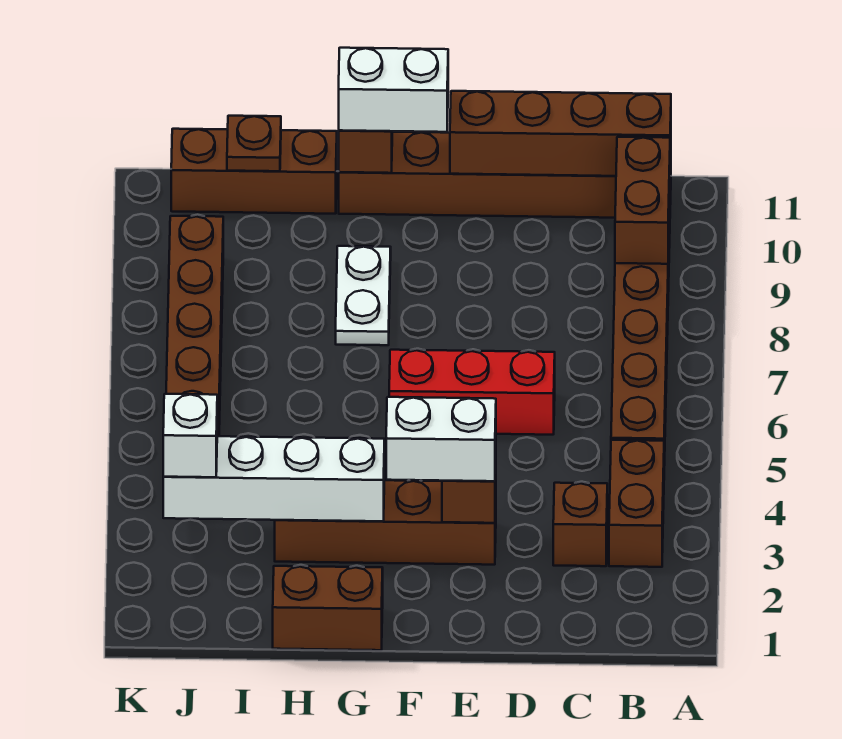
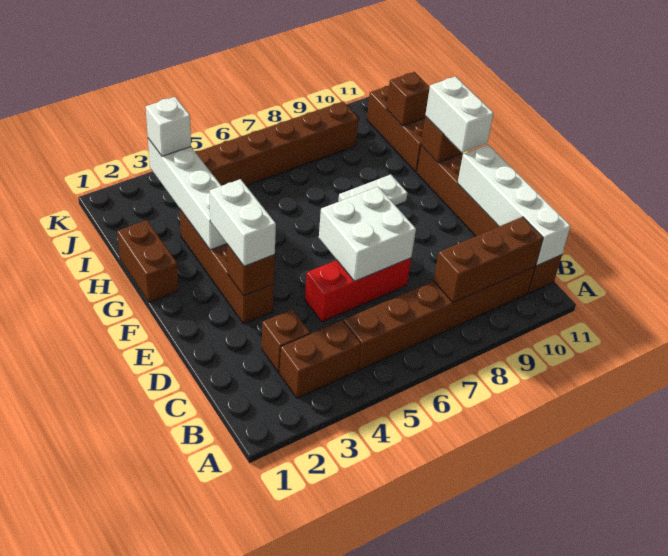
brown 1x2 brick [615,137,670,264] -> brown 1x3 brick [433,217,543,303]
brown 1x4 brick [450,91,671,176] -> white 1x4 brick [458,145,570,266]
red 1x3 brick [389,350,555,435] -> red 1x3 brick turned to [305,258,411,322]
none -> white 2x2 brick [319,187,416,281]
brown 1x1 plate [227,116,281,171] -> brown 1x1 brick [386,72,430,126]

